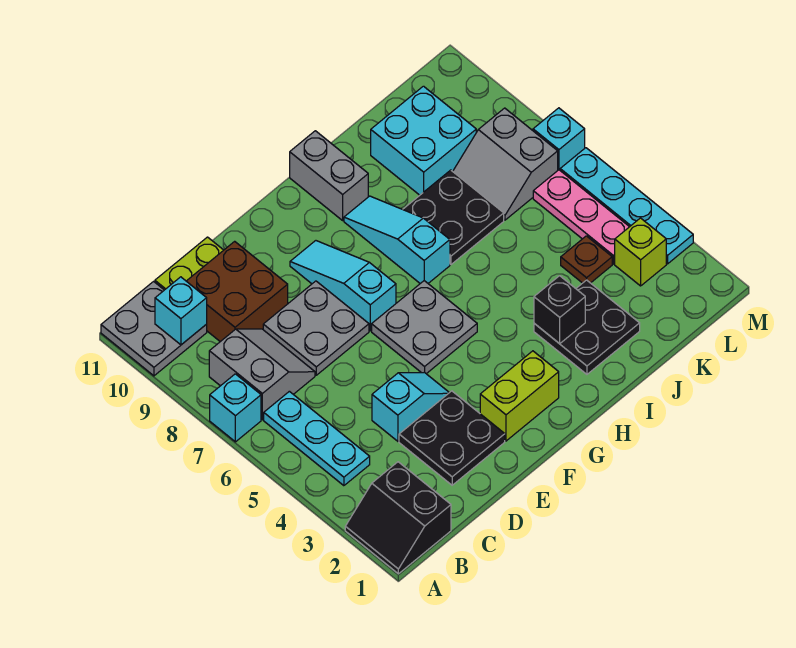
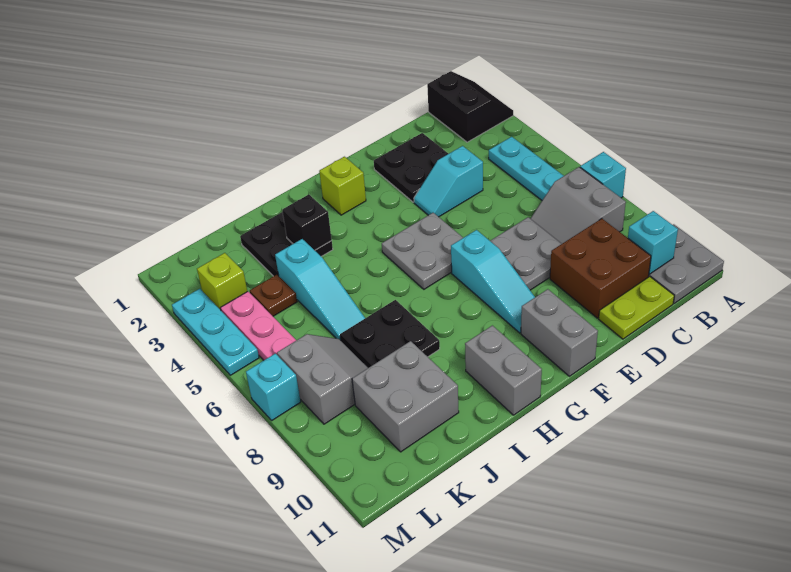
lime 1x2 brick [480,351,559,441] -> lime 1x1 brick [319,157,366,215]
none -> grey 1x2 brick [521,289,598,376]
cyan 1x3 slope [344,196,450,283] -> cyan 1x3 slope moved to [275,239,365,340]
cyan 2x2 brick [371,86,476,195] -> grey 2x2 brick [352,341,459,452]
cyan 1x4 plate [560,148,693,264] -> cyan 1x3 plate [172,289,259,375]

